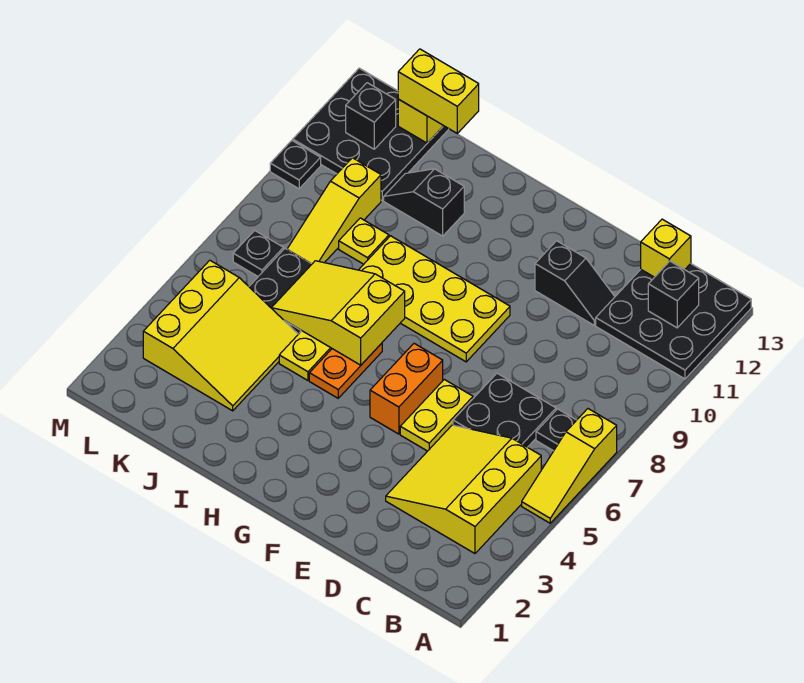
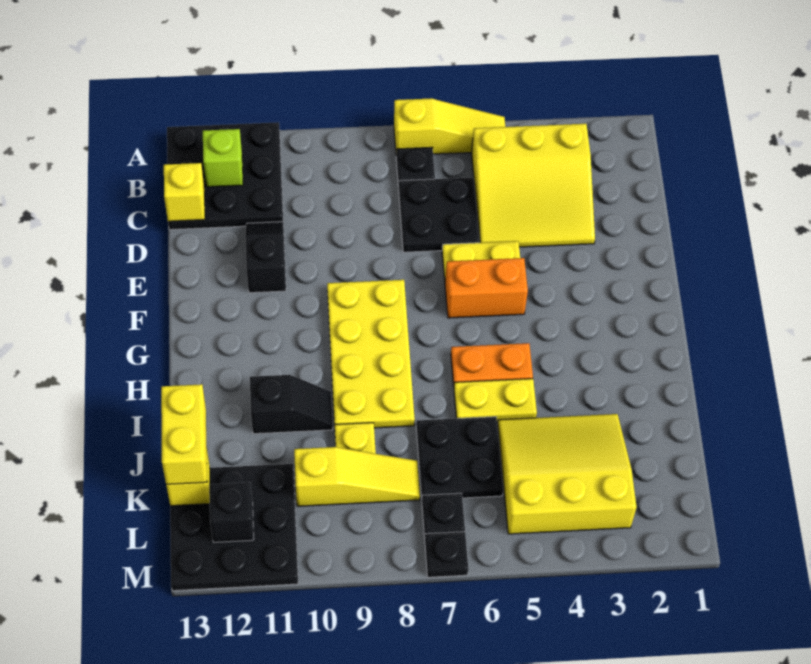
black 1x1 brick [648,261,699,328] -> lime 1x1 brick [203,129,243,187]
yellow 2x3 slope [272,261,405,365] -> none
black 1x2 slope [384,169,464,236] -> black 1x2 slope turned to [250,375,333,434]
black 1x1 plate [270,141,321,189] -> black 1x1 plate moved to [425,532,468,577]

